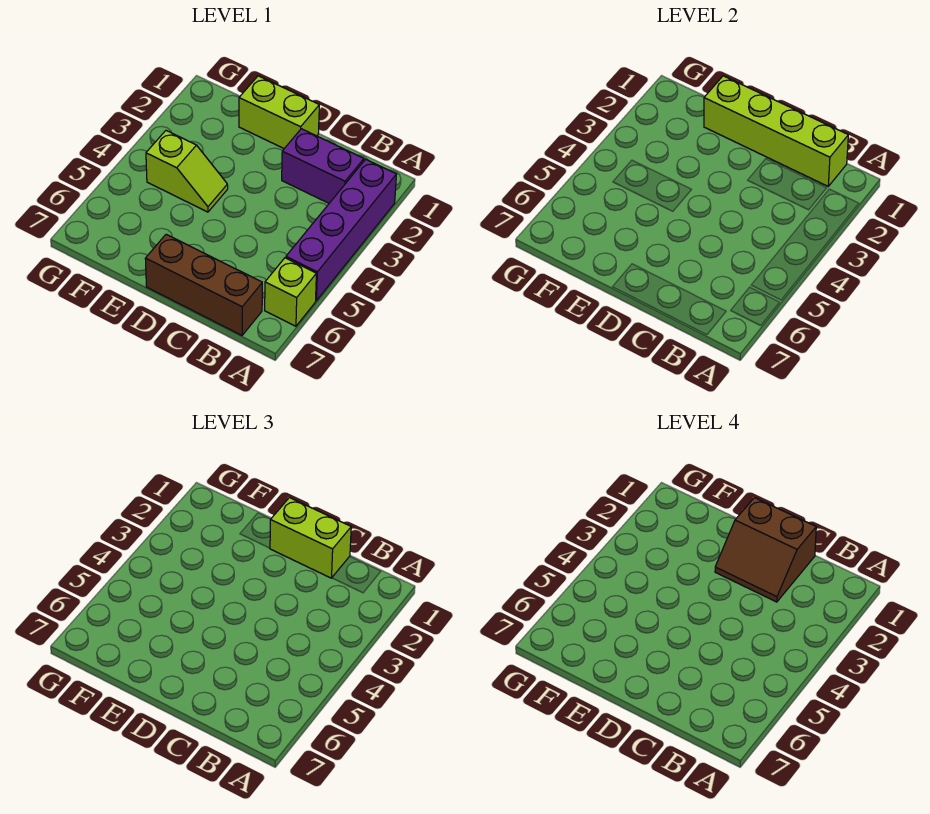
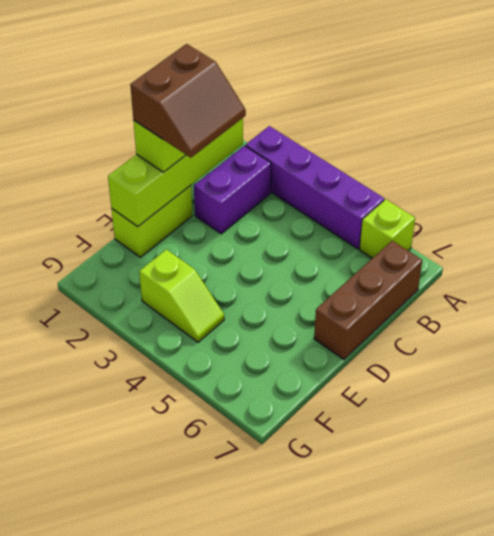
lime 1x2 slope [146,131,228,212] -> lime 1x2 slope turned to [139,249,224,342]

